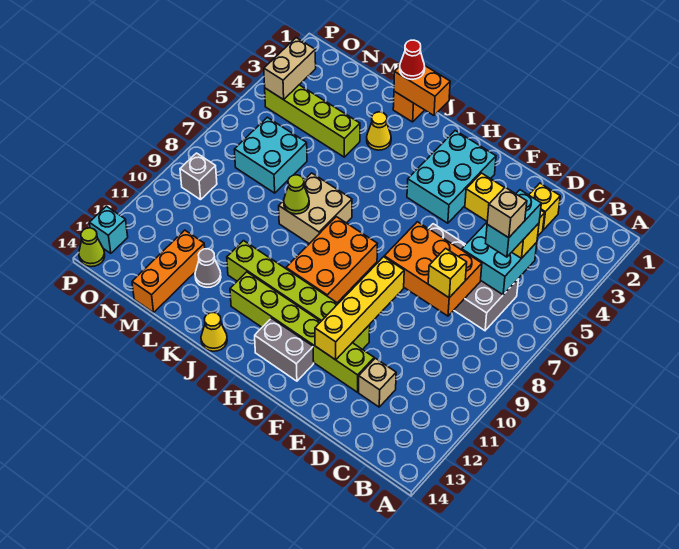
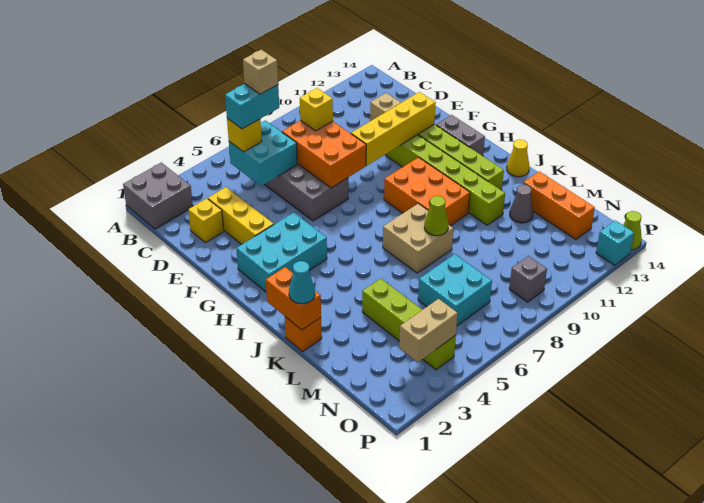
none -> grey 2x2 brick [123,163,193,229]
orange 2x3 brick [286,217,377,303] -> orange 2x3 brick turned to [384,157,470,226]
red 1x1 cone [400,40,425,79] -> cyan 1x1 cone [289,261,315,304]
yellow 1x1 cone [367,112,391,150] -> none
orange 1x3 brick [132,230,205,313] -> orange 1x3 brick turned to [523,171,595,239]

